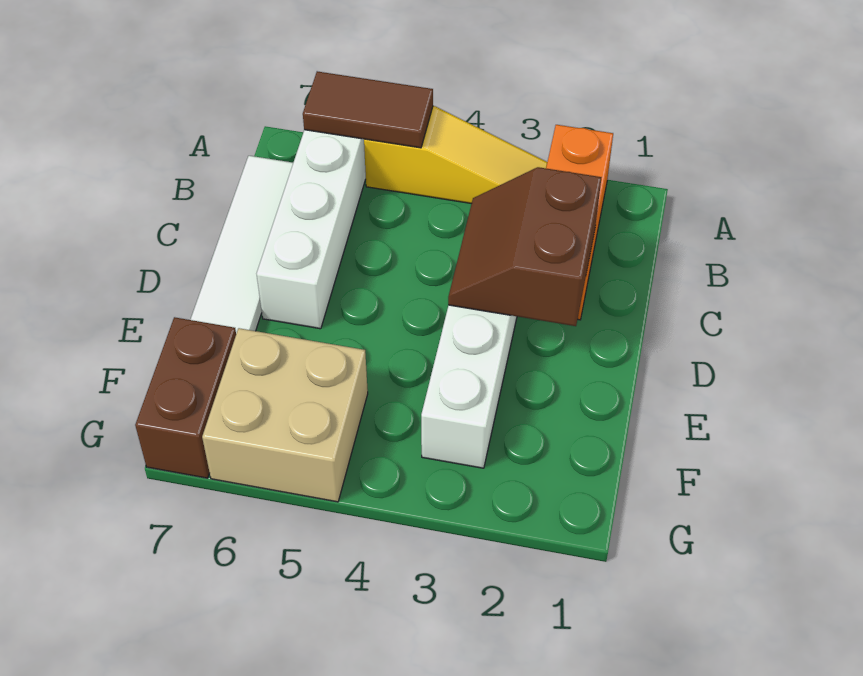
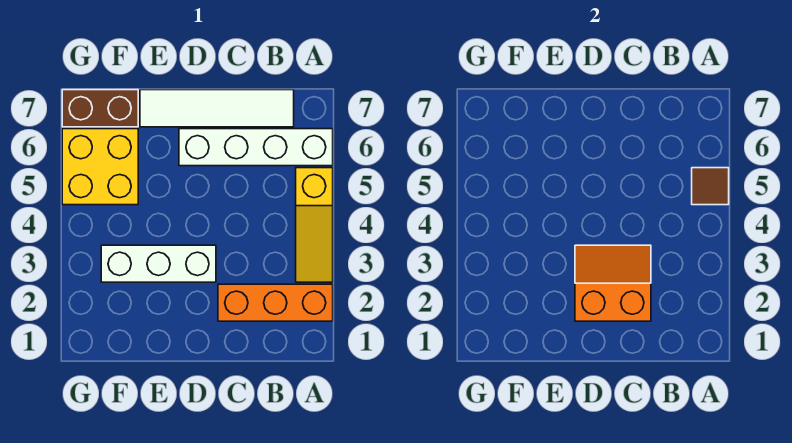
brown 1x2 tile [303,71,433,148] -> brown 1x1 tile [692,168,729,205]
brown 2x2 slope [448,167,601,326] -> orange 2x2 slope [575,245,651,321]
tan 2x2 brick [202,328,368,502] -> yellow 2x2 brick [62,129,138,205]

